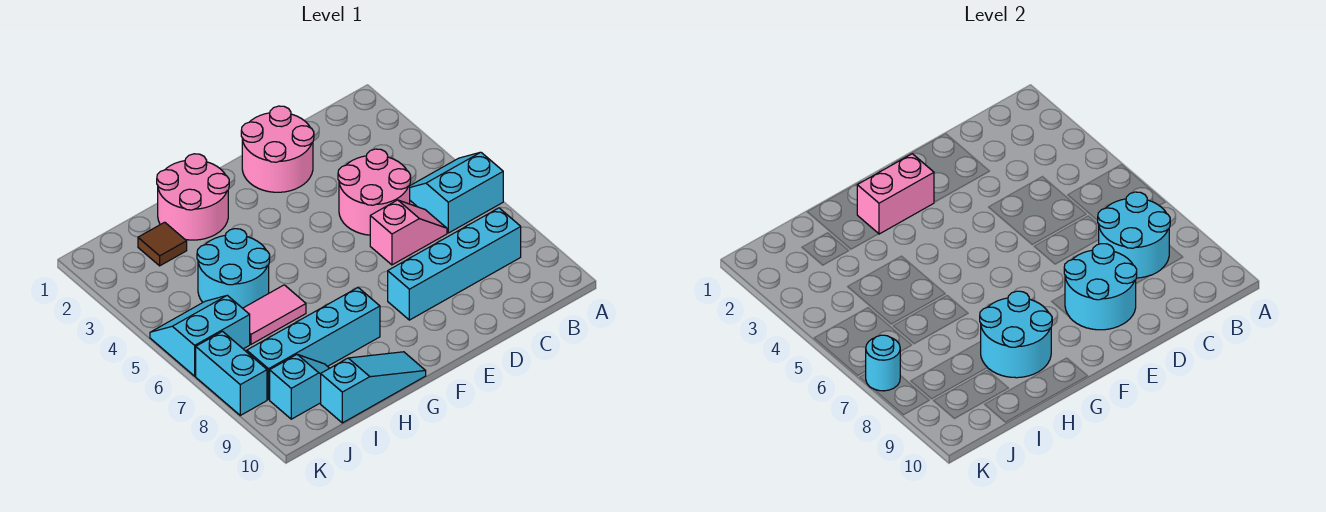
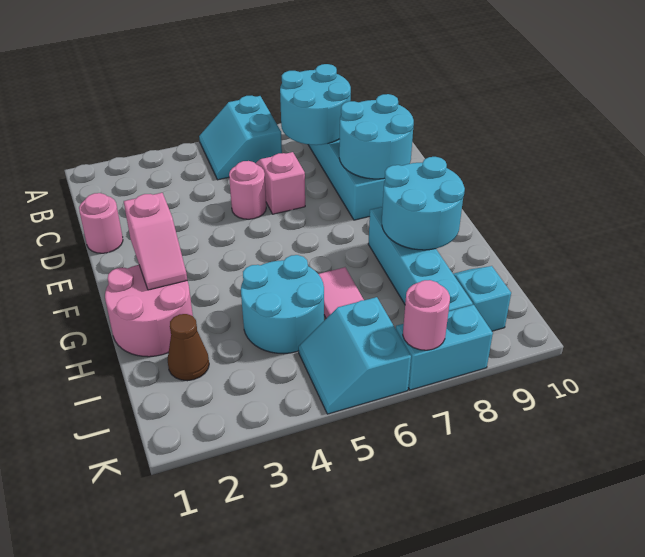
pink 2x2 round brick [338,149,411,235] -> pink 1x1 round brick [229,161,266,219]
pink 2x2 round brick [241,106,314,192] -> pink 1x1 round brick [79,193,123,253]
pink 1x2 brick [857,154,934,234] -> pink 1x2 slope [124,193,187,290]
cyan 1x3 slope [321,352,426,423] -> none
brown 1x1 tile [138,222,187,266] -> brown 1x1 cone [168,314,209,381]
cyan 1x1 round brick [866,335,901,391] -> pink 1x1 round brick [403,280,450,350]

